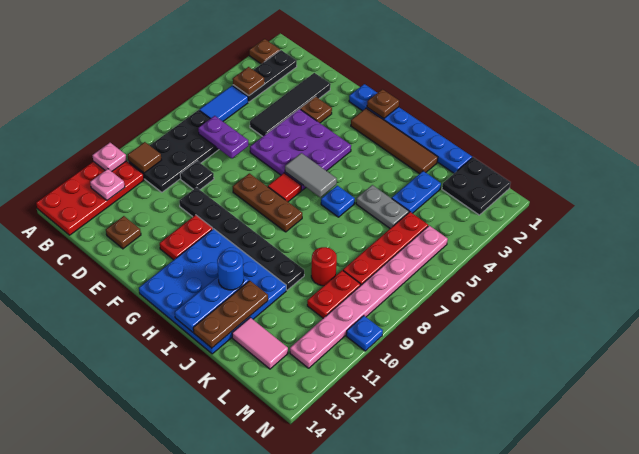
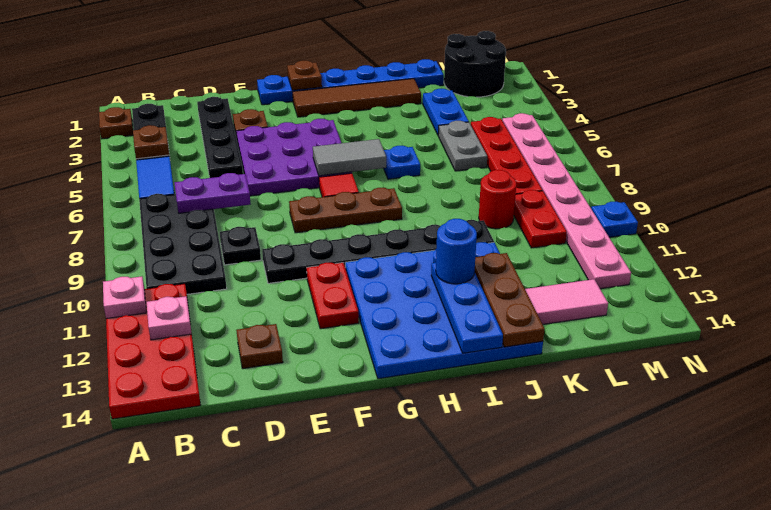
brown 1x1 tile [128,142,161,173] -> none
black 1x4 tile [250,73,331,136] -> black 1x4 plate [197,97,243,178]
grey 1x2 plate [356,185,409,228] -> grey 1x2 plate turned to [438,121,487,171]
black 2x2 plate [442,157,511,215] -> black 2x2 round brick [444,31,506,97]

